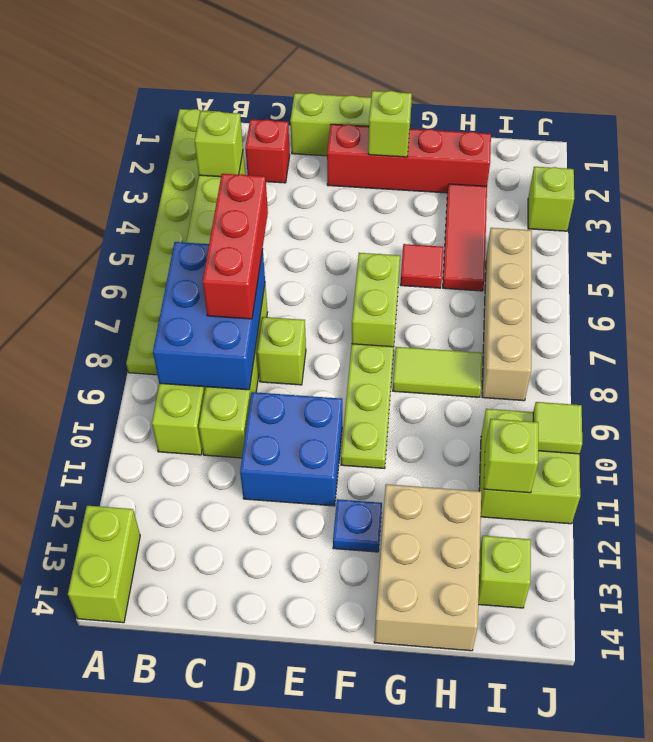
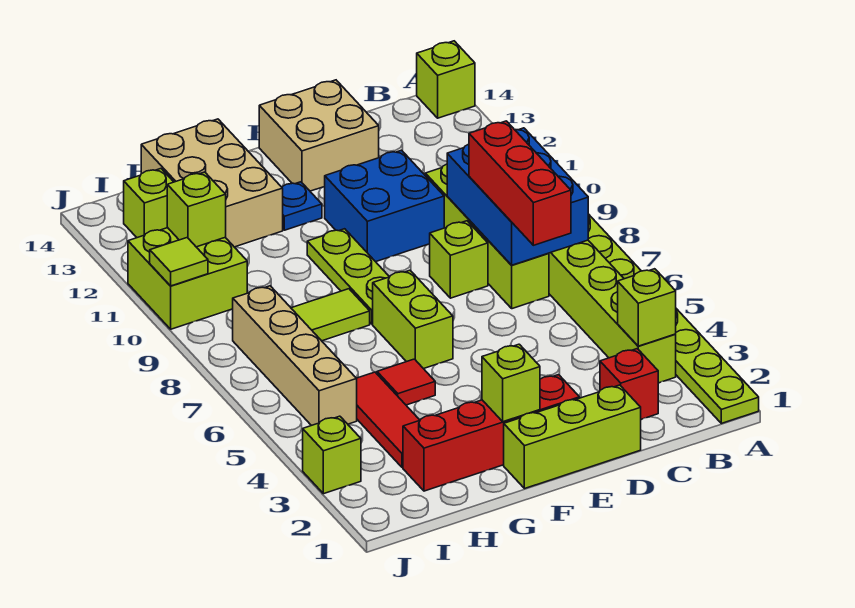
lime 1x2 brick [68,506,140,623] -> lime 1x1 brick [417,41,475,118]
none -> tan 2x2 brick [259,80,379,191]

